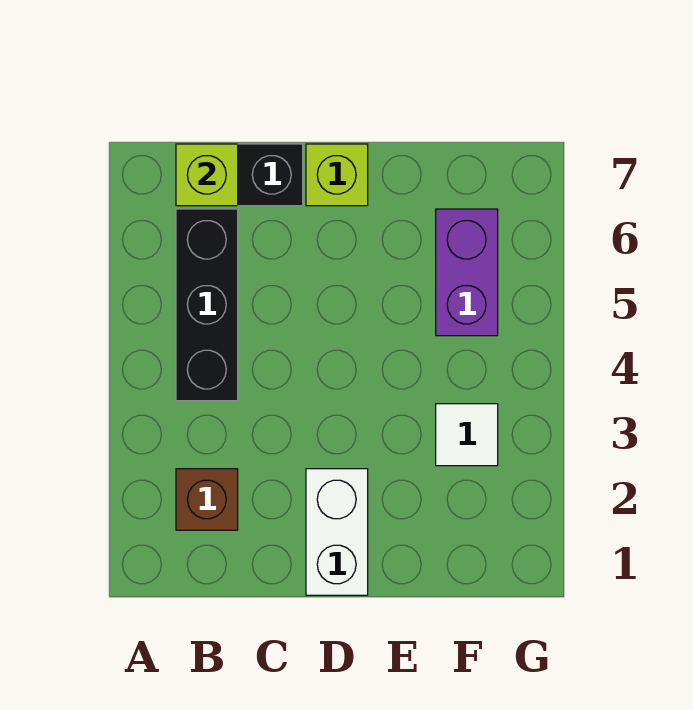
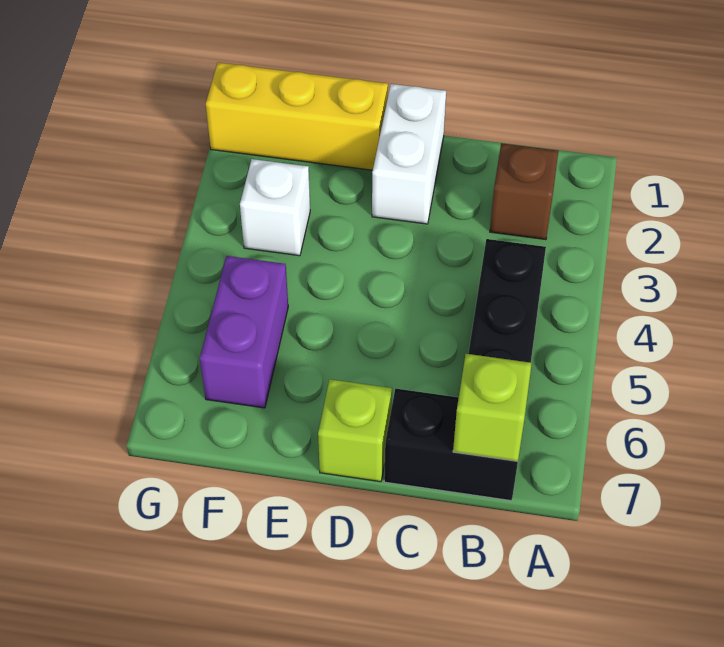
none -> yellow 1x3 brick [206,63,388,170]
white 1x1 tile [436,404,498,466] -> white 1x1 brick [240,159,310,256]

